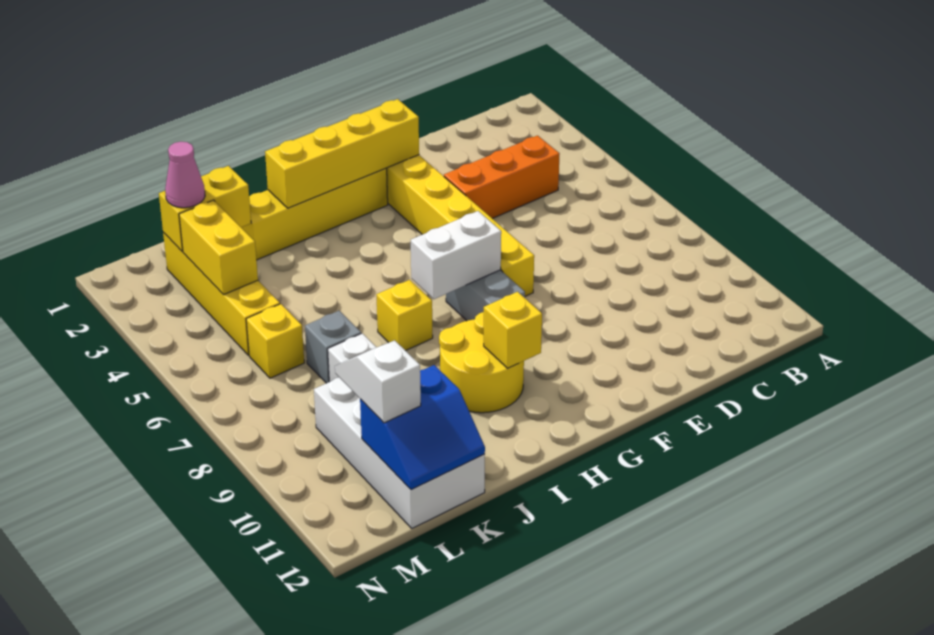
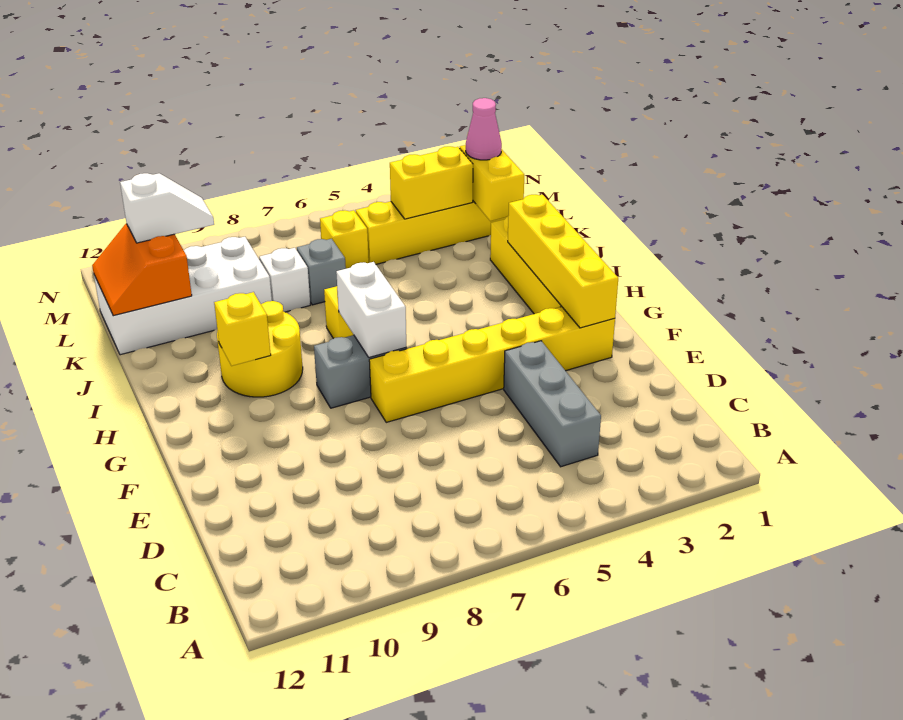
orange 1x3 brick [444,136,560,219] -> grey 1x3 brick [504,341,601,467]
blue 2x2 slope [360,365,485,489] -> orange 2x2 slope [92,224,192,316]

